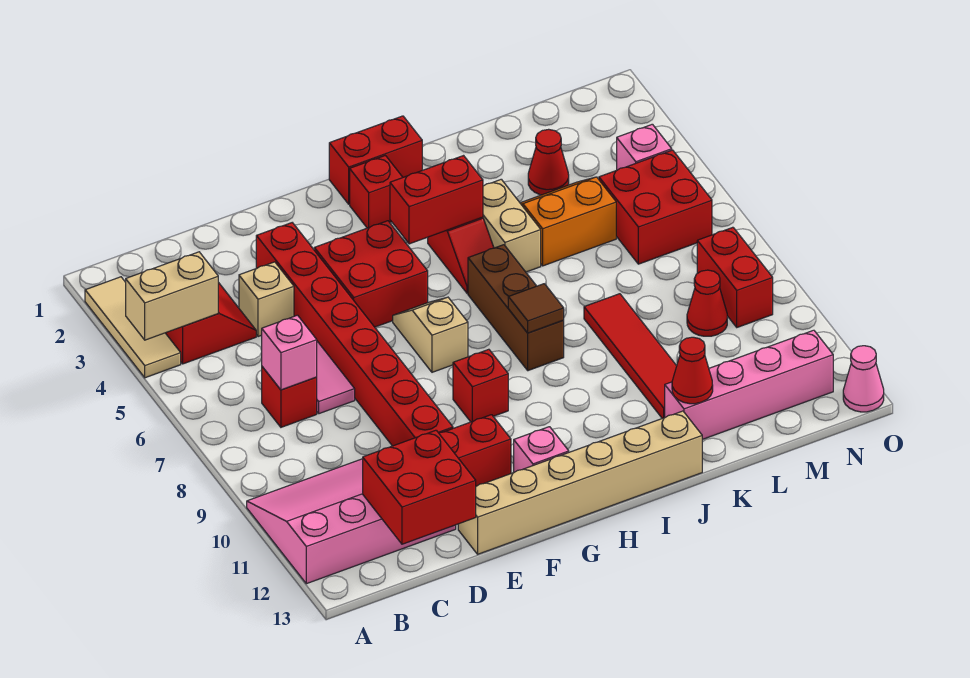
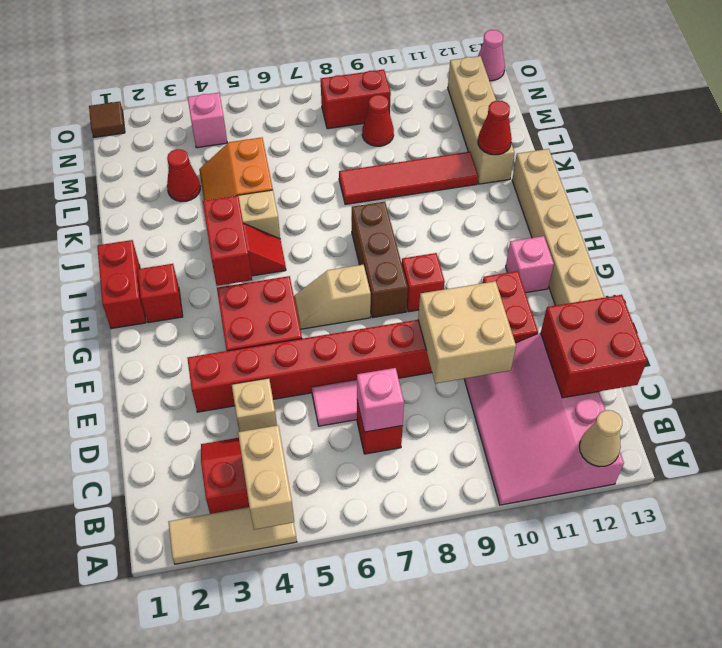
none -> tan 1x1 cone [579,410,622,467]
none -> tan 2x2 brick [418,281,516,384]
brown 1x3 brick [468,245,564,371] -> brown 1x3 brick turned to [352,202,408,318]
brown 1x1 tile [508,284,564,333] -> brown 1x1 tile moved to [89,102,125,137]
pink 1x4 brick [665,330,833,440] -> tan 1x4 brick [448,56,515,184]
red 2x2 brick [599,150,712,264] -> none

